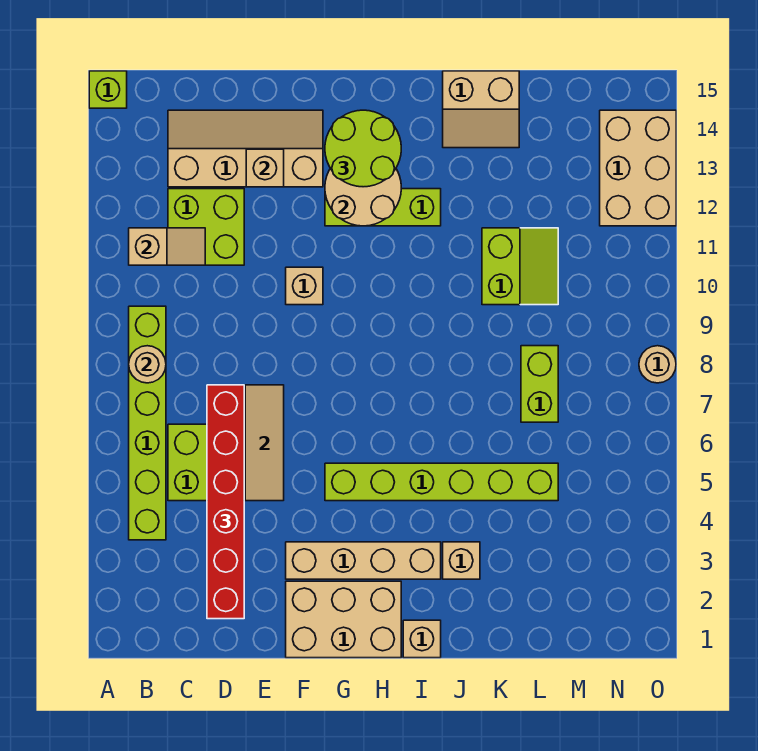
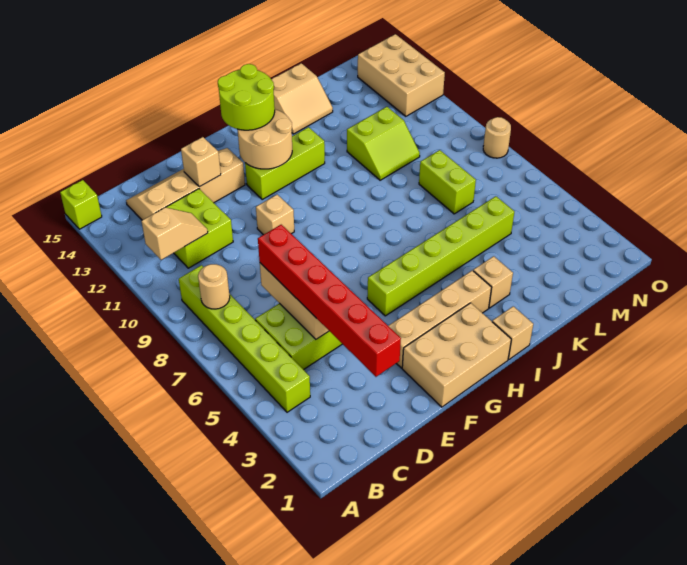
lime 2x2 slope [482,228,558,305] -> lime 2x2 slope turned to [347,107,420,180]

